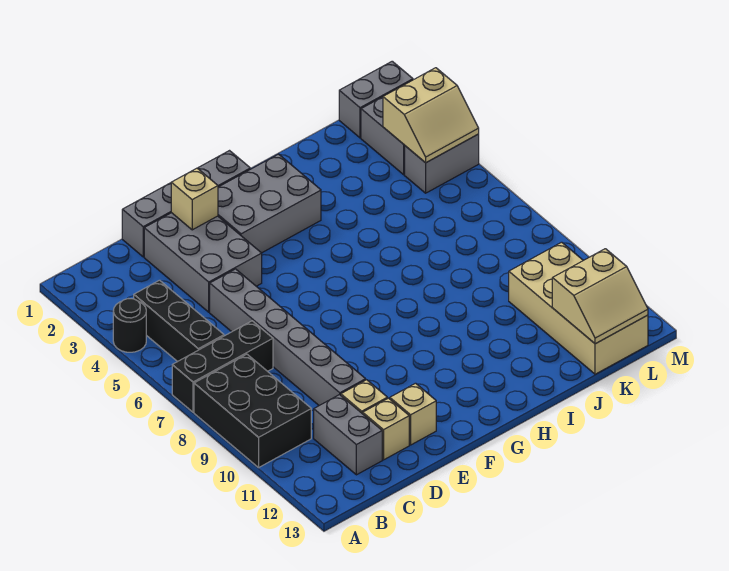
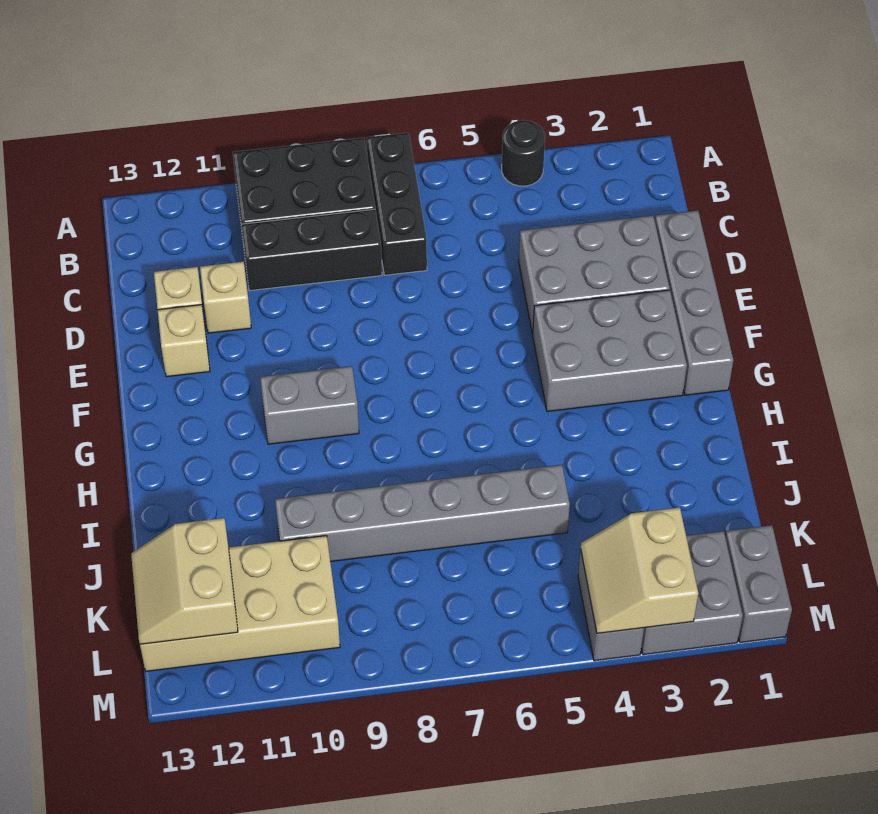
black 1x3 brick [134,280,224,362] -> black 1x3 brick moved to [241,209,382,291]
grey 1x2 brick [314,395,382,475] -> grey 1x2 brick moved to [260,366,359,444]
grey 1x6 brick [210,269,366,406] -> grey 1x6 brick moved to [275,465,570,562]
tan 1x1 brick [171,168,218,230] -> none
grey 2x3 brick [218,154,321,253] -> grey 2x3 brick turned to [533,290,687,412]

